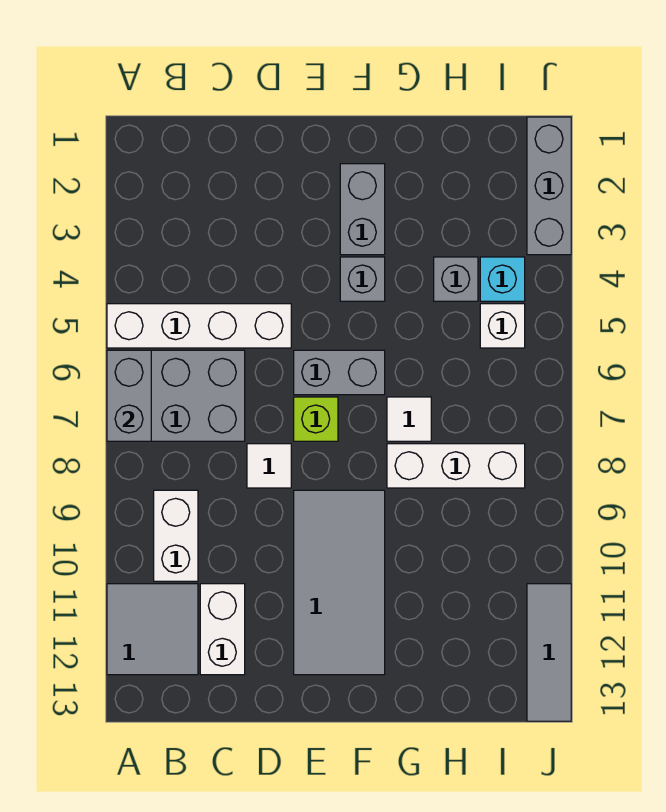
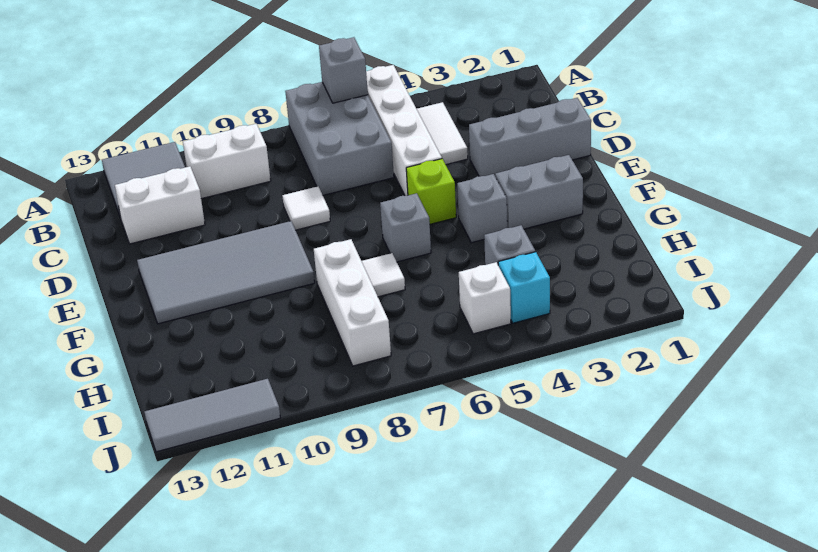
grey 1x2 brick [107,350,151,441] -> grey 1x1 brick [319,37,368,103]
none -> white 1x2 tile [417,102,468,164]
grey 1x2 brick [294,350,385,395] -> grey 1x1 brick [380,193,431,262]
lime 1x1 brick [294,397,338,441] -> lime 1x1 brick moved to [406,159,456,224]
grey 1x3 brick [527,117,571,255] -> grey 1x3 brick moved to [469,98,591,177]

